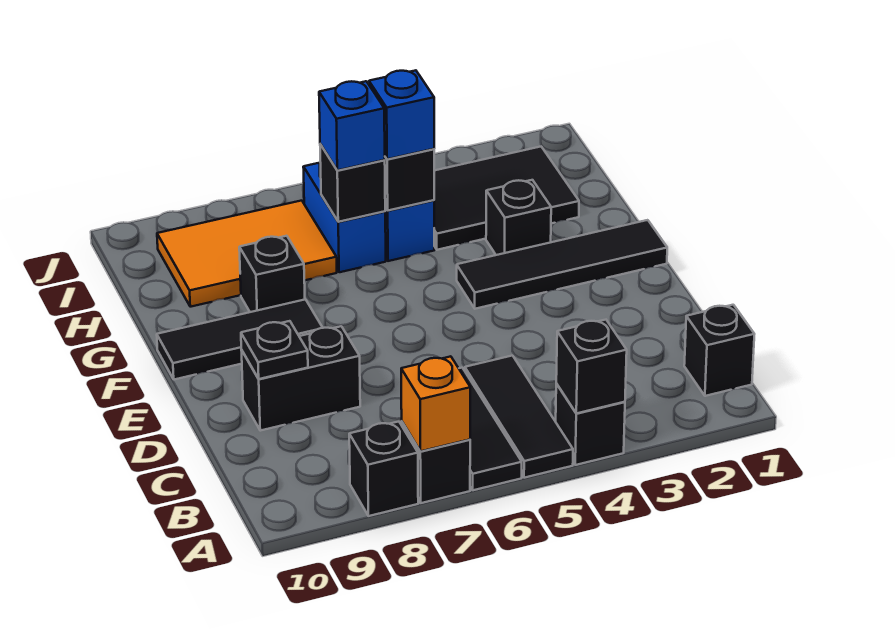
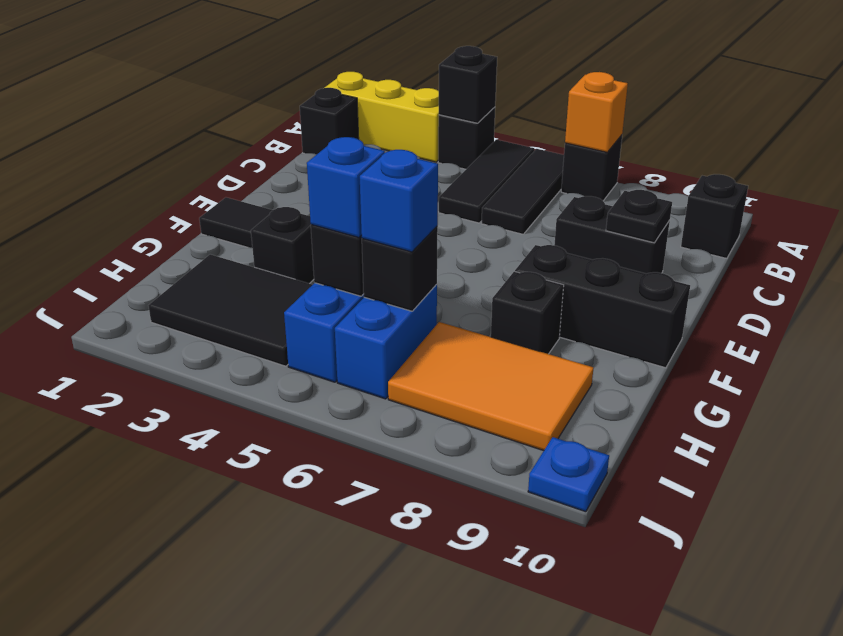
none -> yellow 1x3 brick [325,72,439,162]
black 1x1 brick [349,422,418,516] -> black 1x1 brick moved to [681,174,748,258]
black 1x3 tile [157,299,323,380] -> black 1x3 brick [515,245,690,368]
none -> blue 1x1 plate [528,437,609,512]

